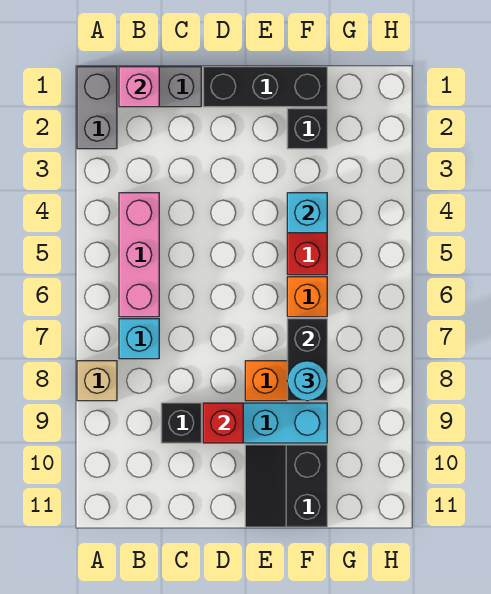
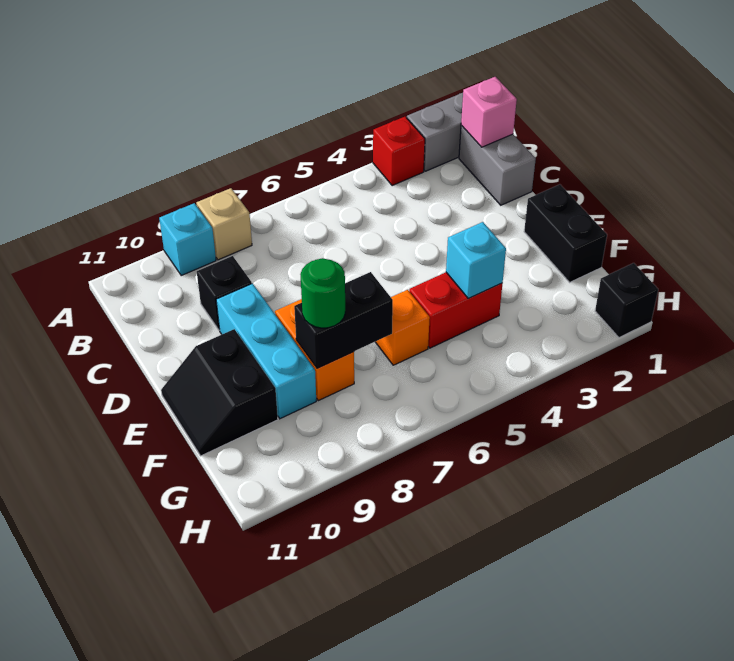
pink 1x3 brick [119,193,159,317] -> none
cyan 1x1 brick [119,319,159,359] -> cyan 1x1 brick moved to [159,203,216,275]
black 1x3 brick [203,67,327,107] -> black 1x2 brick [524,184,607,282]
red 1x1 brick [203,403,243,443] -> red 1x1 brick moved to [373,117,425,186]
black 2x2 slope [245,445,327,527] -> black 2x2 slope turned to [161,329,278,456]
black 1x1 brick [287,109,327,149] -> black 1x1 brick moved to [595,263,658,338]
cyan 1x1 round brick [287,361,327,401] -> green 1x1 round brick [300,258,345,328]

